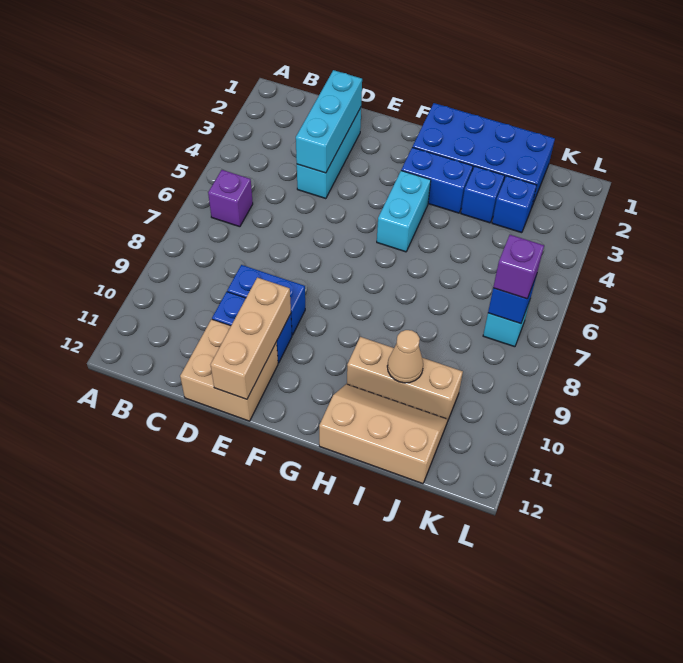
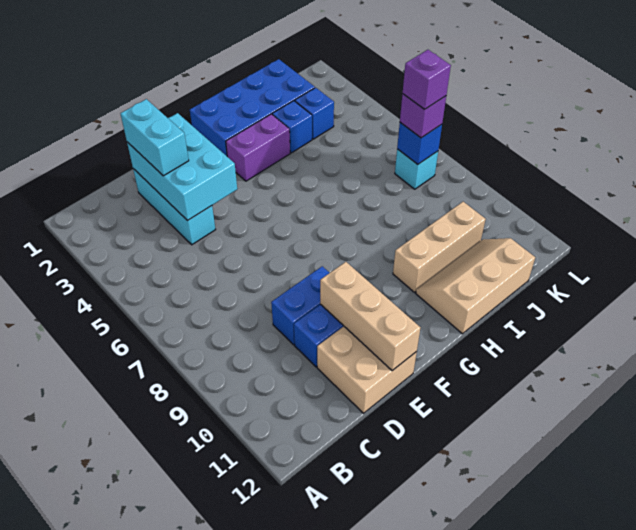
purple 1x1 brick [208,170,253,227] -> purple 1x1 brick moved to [403,50,451,109]
cyan 1x3 brick [296,70,362,173] -> cyan 2x3 brick [127,113,237,221]
blue 1x2 brick [401,147,473,213] -> purple 1x2 brick [226,114,290,181]
cyan 1x2 brick [377,171,431,252] -> cyan 1x2 brick moved to [121,99,189,176]
tan 1x1 cone [387,330,423,383] -> none

